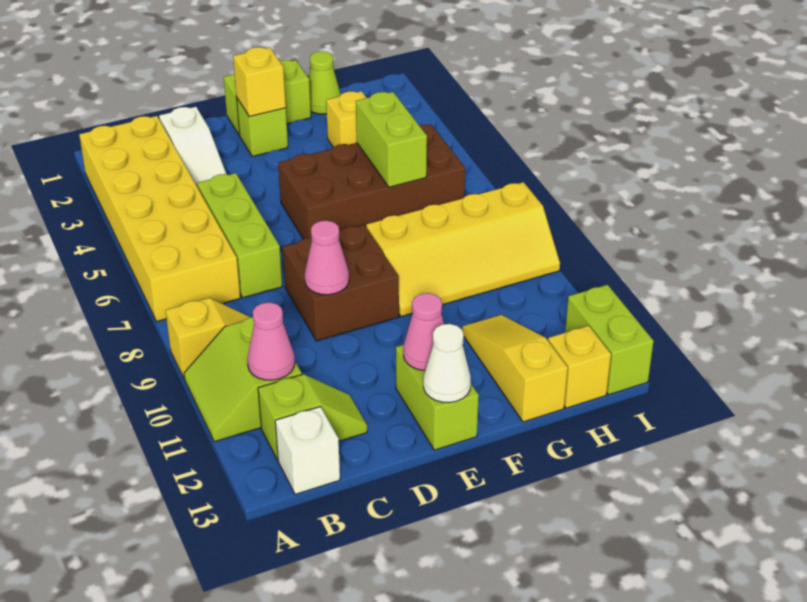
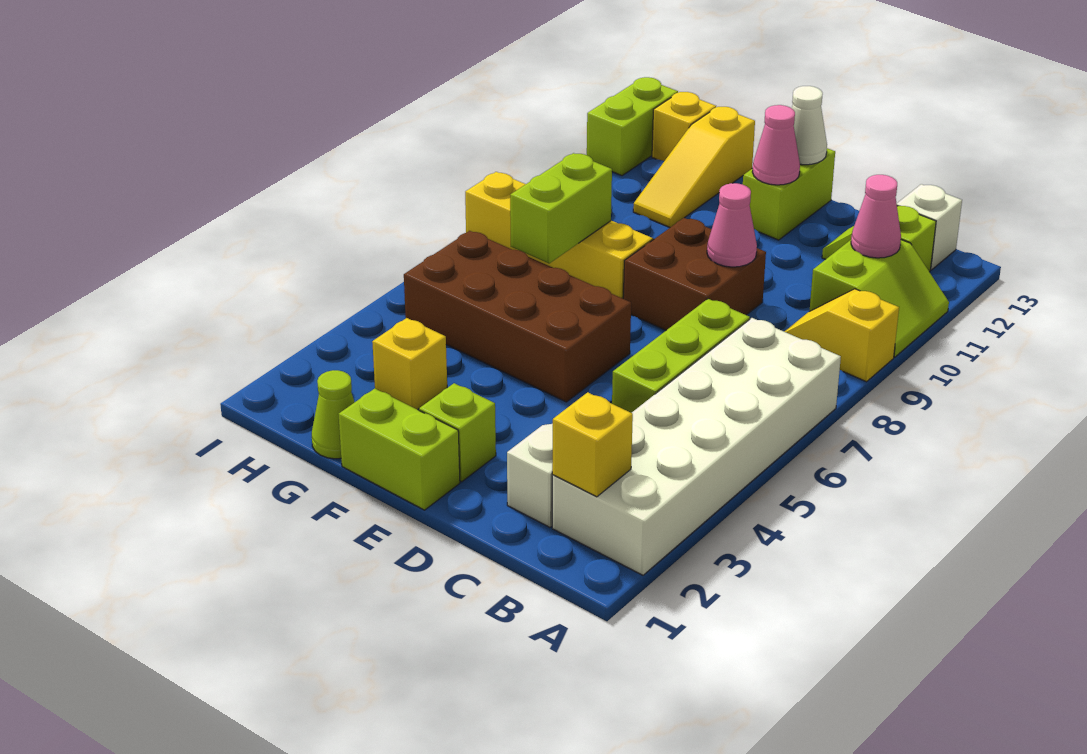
yellow 2x6 brick [79,116,240,321] -> white 2x6 brick [552,318,841,575]
yellow 1x1 brick [233,47,286,116] -> yellow 1x1 brick moved to [552,392,633,497]
lime 1x2 brick [356,92,427,187] -> lime 1x2 brick moved to [510,153,612,263]

